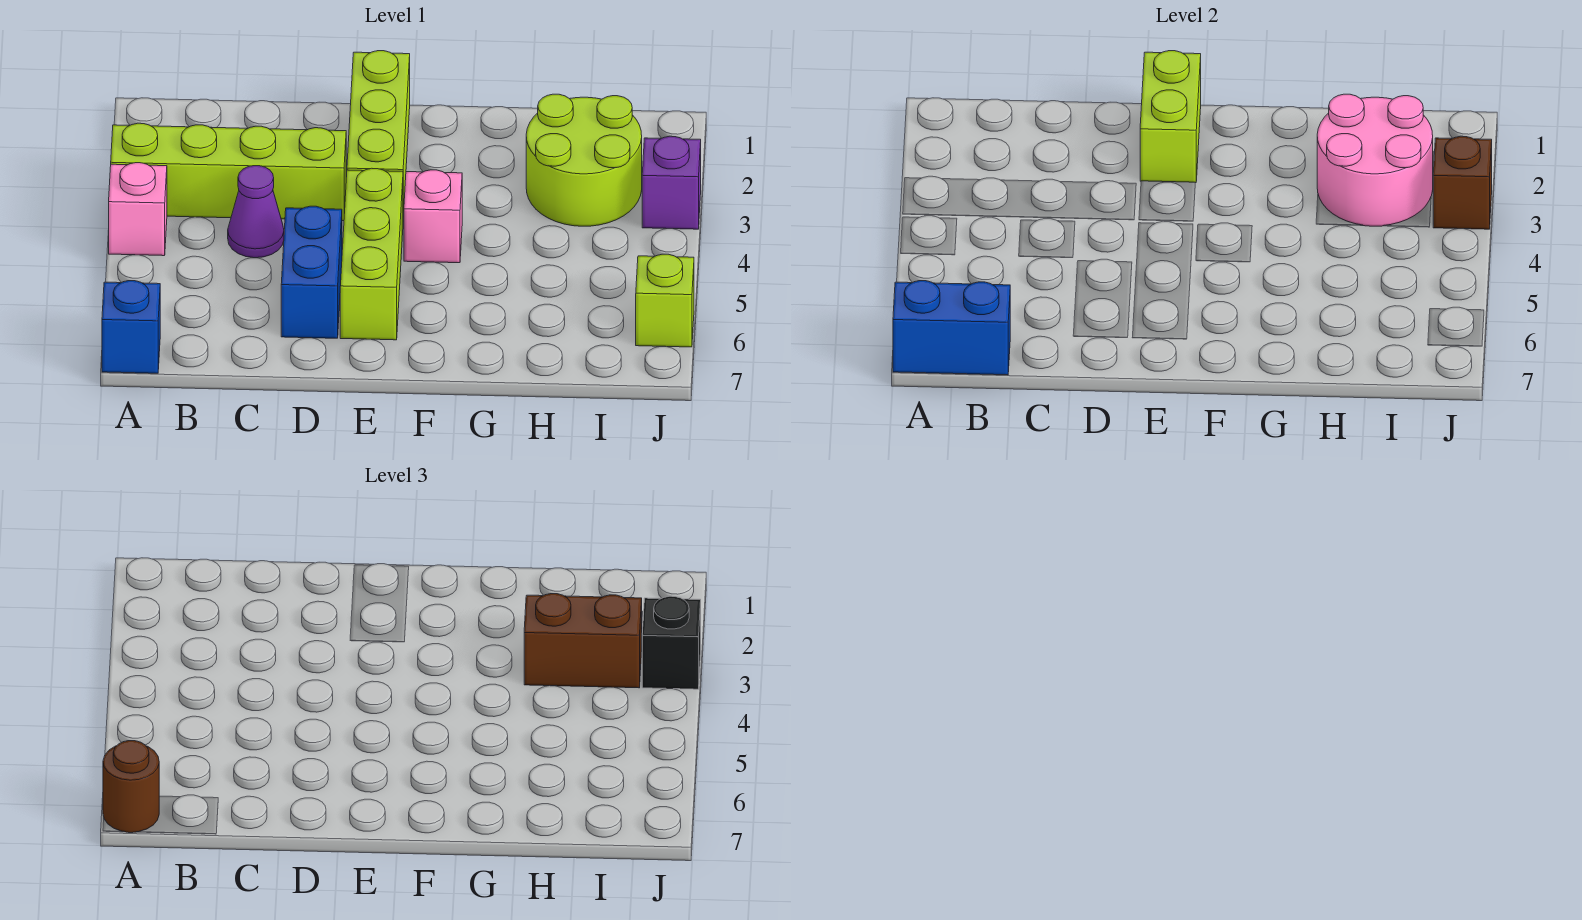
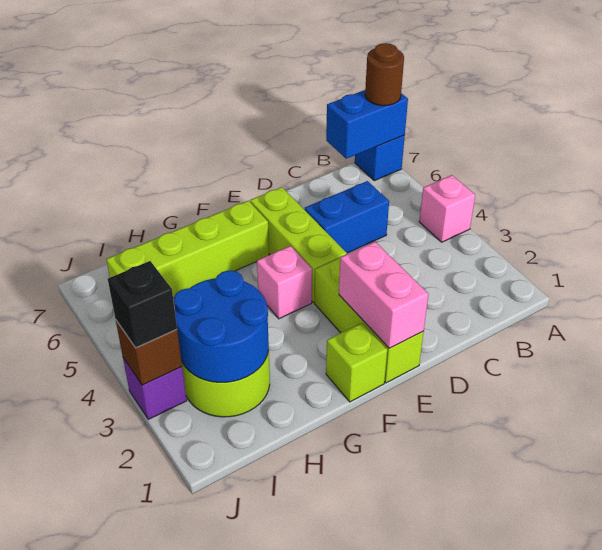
lime 1x4 brick [111,123,346,221] -> lime 1x4 brick moved to [106,201,269,298]
purple 1x1 cone [228,166,284,258] -> none
blue 1x2 brick [281,206,342,338] -> blue 1x2 brick turned to [305,181,389,253]
lime 1x2 brick [1140,51,1201,183] -> pink 1x2 brick [339,242,428,348]
pink 2x2 round brick [1317,94,1433,226] -> blue 2x2 round brick [174,270,269,382]
brown 1x2 brick [524,594,642,688] -> none
lime 1x1 brick [636,254,694,347] -> lime 1x1 brick moved to [326,323,387,402]

